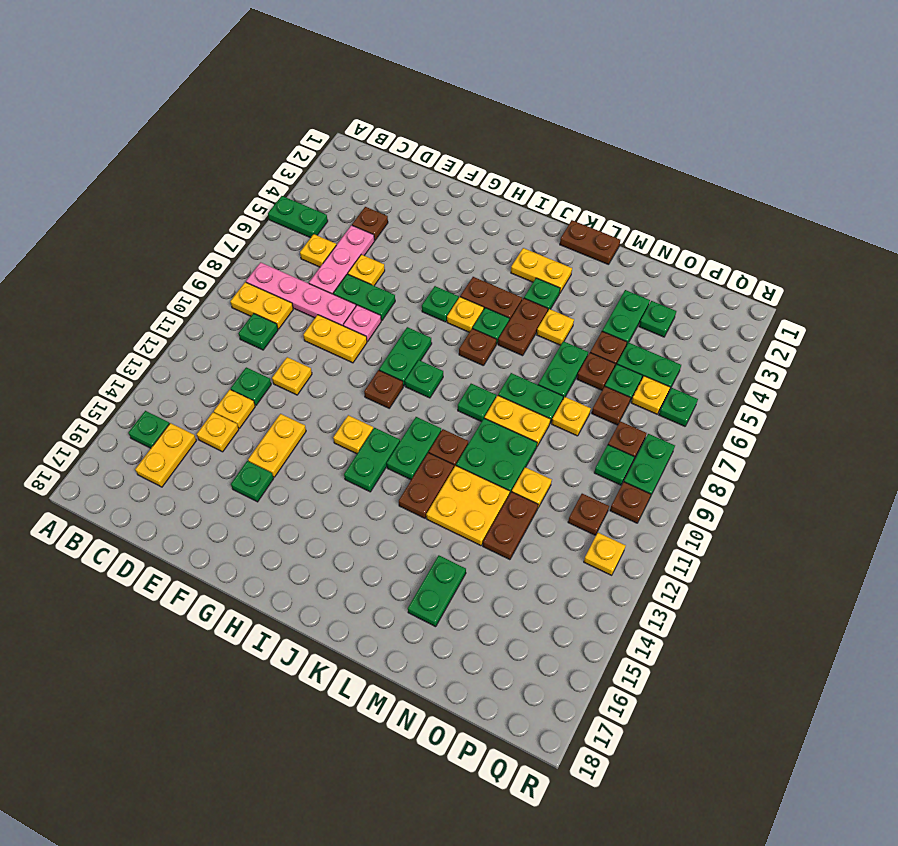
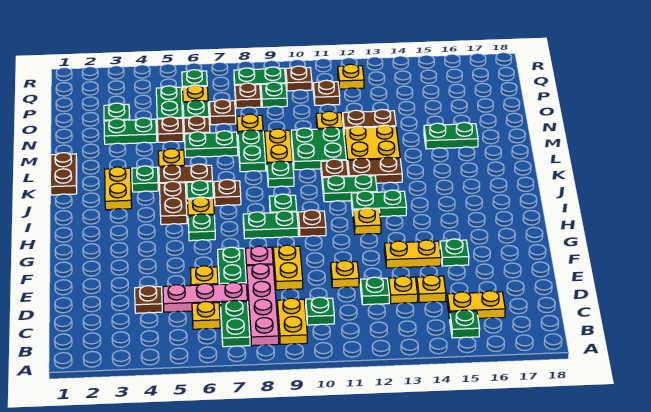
green 1x2 plate [268,196,328,238] -> green 1x2 plate moved to [221,300,250,347]

